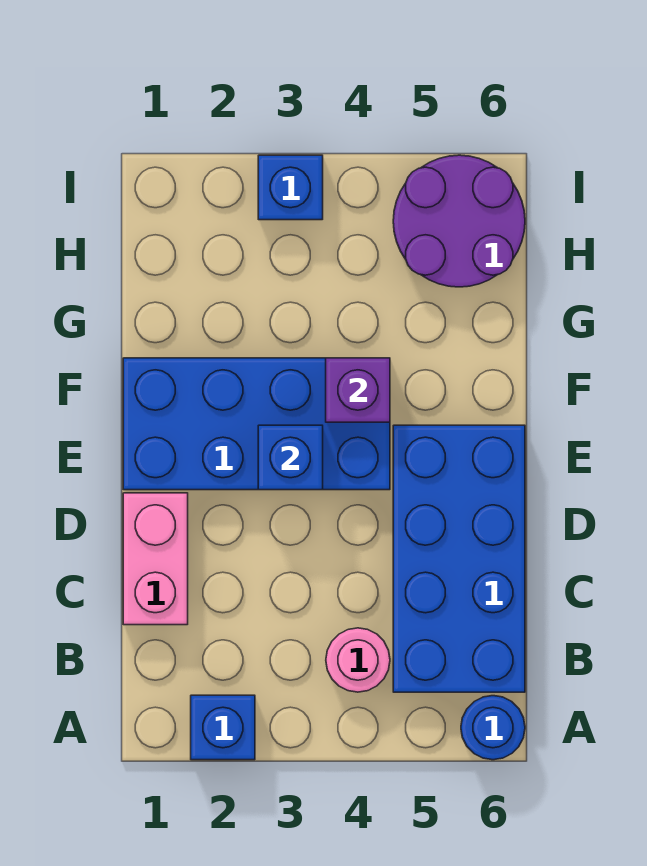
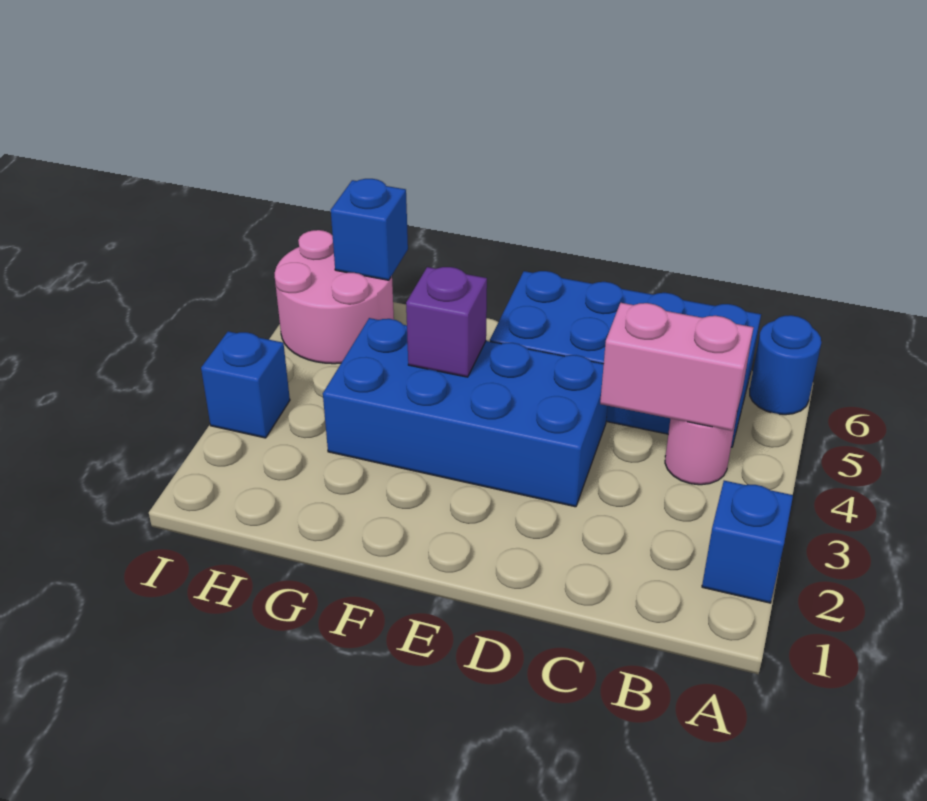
pink 1x2 brick [123,493,188,625] -> pink 1x2 brick moved to [600,303,754,431]
blue 2x4 brick [123,358,390,490] -> blue 2x4 brick turned to [323,318,607,507]
blue 1x1 brick [258,425,323,490] -> blue 1x1 brick moved to [331,179,408,280]
purple 2x2 round brick [393,155,525,287] -> pink 2x2 round brick [275,230,394,364]

